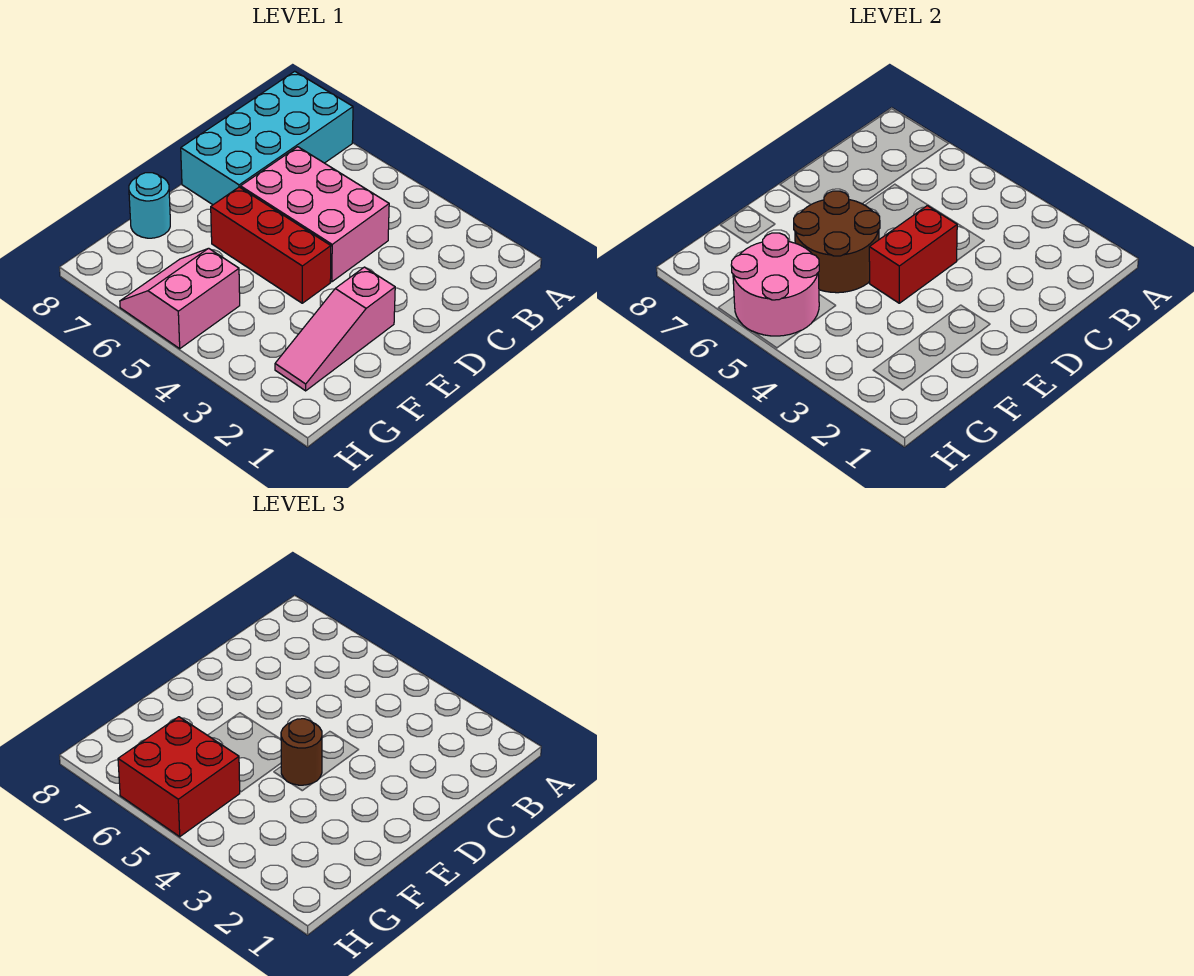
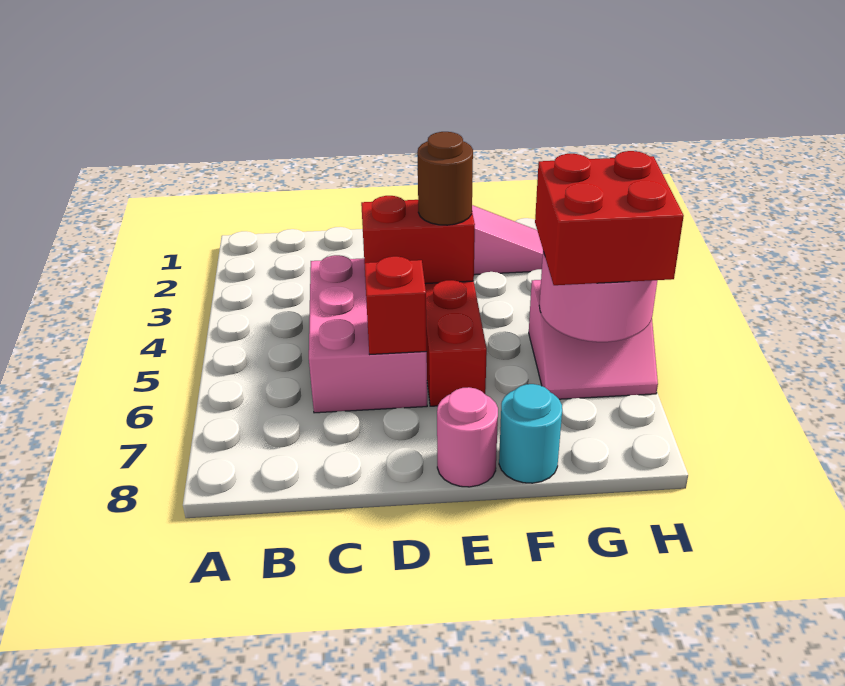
cyan 2x4 brick [181,71,353,205] -> none
none -> red 1x1 brick [364,256,427,354]
brown 2x2 round brick [794,191,880,293] -> none
none -> pink 1x1 round brick [437,387,498,487]

